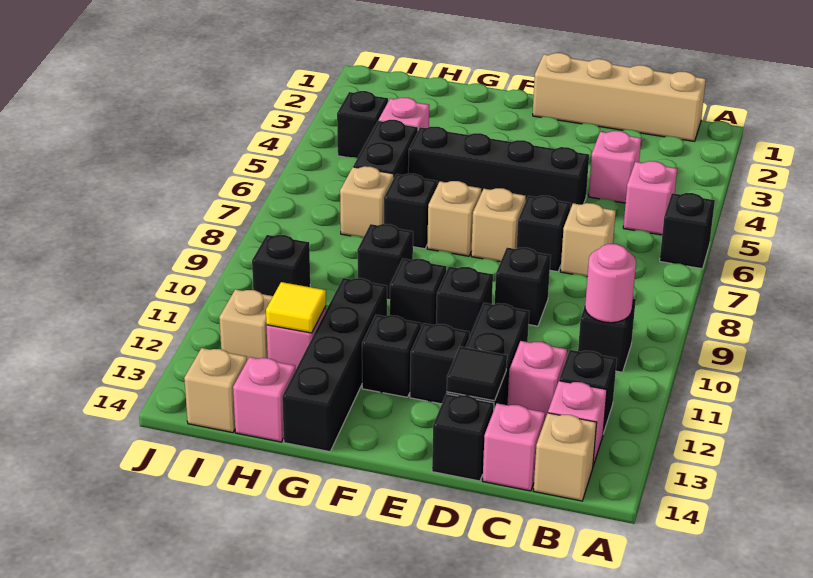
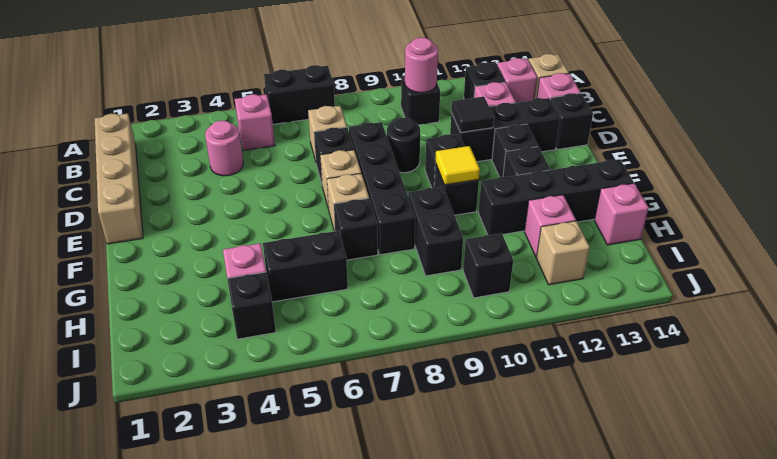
black 1x1 brick [660,193,715,269] -> black 1x2 brick [264,65,335,124]
pink 1x1 brick [589,131,641,203] -> pink 1x1 round brick [205,121,243,176]
black 1x4 brick [408,127,589,209] -> black 1x4 brick moved to [349,122,415,255]
black 1x1 brick [495,248,551,326] -> black 1x1 round brick [387,118,420,173]
black 1x1 tile [447,347,507,401] -> black 1x1 tile moved to [451,97,494,132]
black 1x1 brick [357,224,413,300] -> black 1x2 brick [408,187,463,276]
tan 1x1 brick [340,166,394,238] -> none
yellow 1x1 tile [266,282,326,333] -> yellow 1x1 tile moved to [435,146,480,185]
tan 1x1 brick [184,348,247,433] -> none

